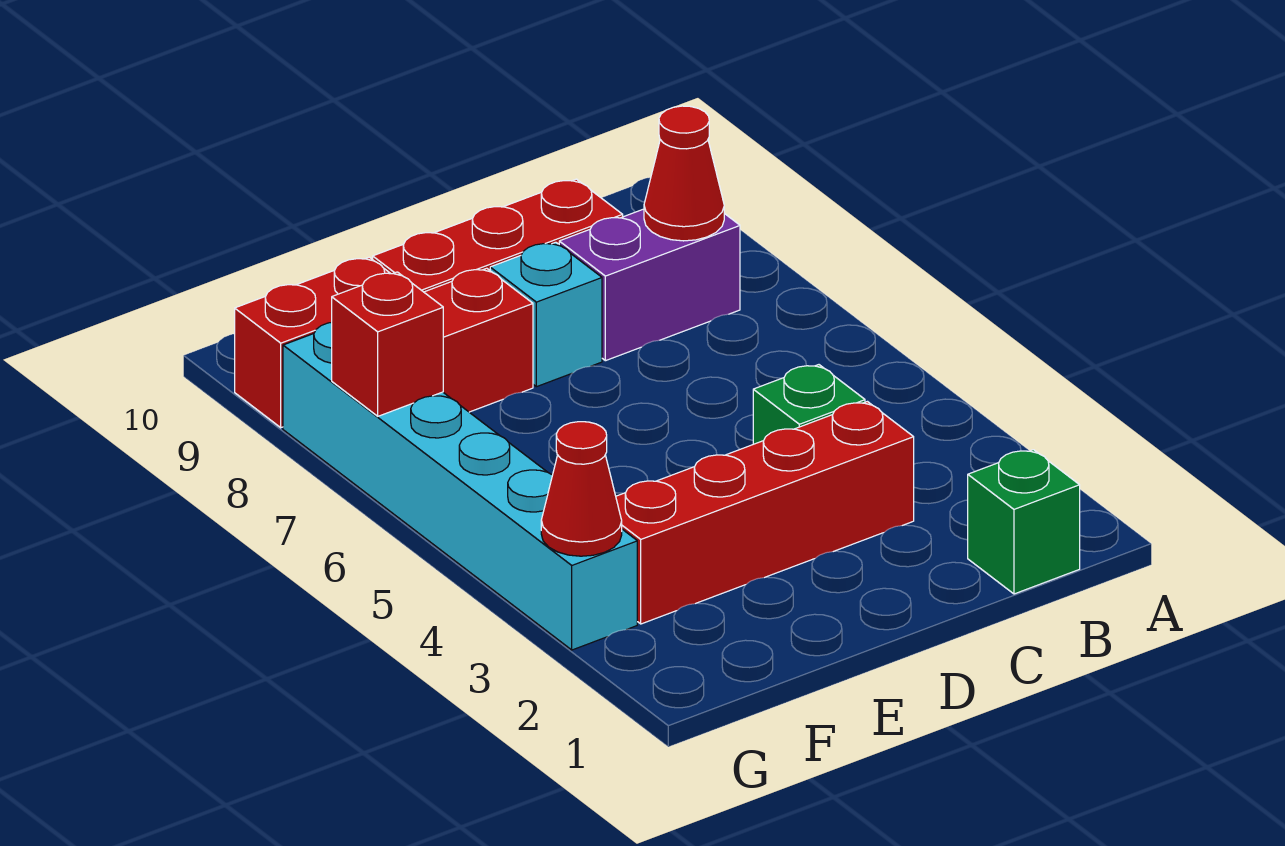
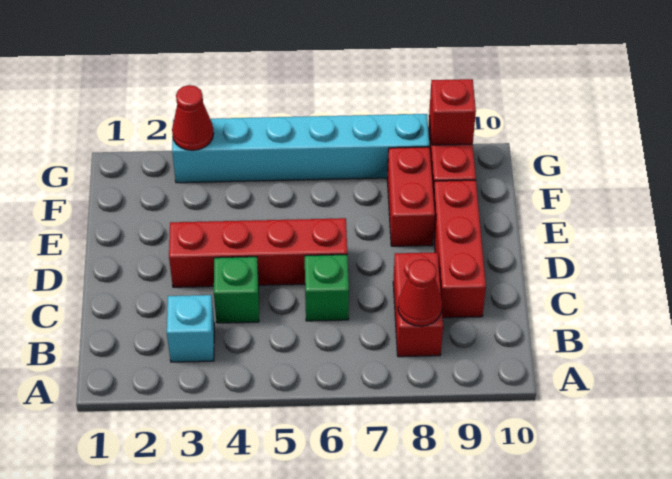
green 1x1 brick [968,450,1080,594] -> green 1x1 brick moved to [305,255,349,321]
purple 1x2 brick [559,209,740,361] -> red 1x2 brick [393,252,443,357]
red 1x4 brick [616,402,914,624] -> red 1x4 brick turned to [169,218,347,287]
cyan 1x1 brick [490,242,602,387] -> cyan 1x1 brick moved to [167,295,214,362]
red 1x1 brick [332,272,443,416] -> red 1x1 brick moved to [429,79,476,145]

